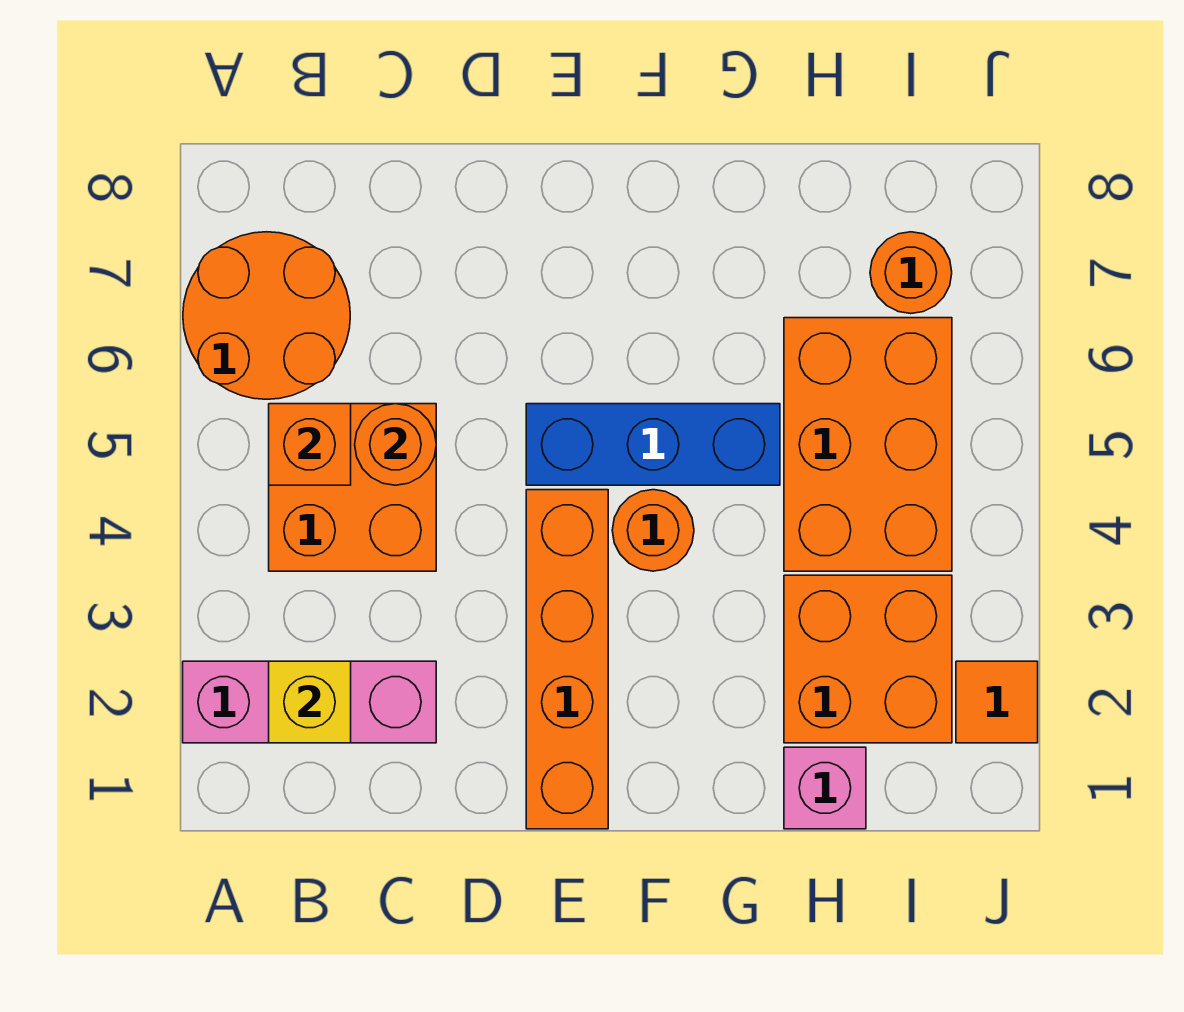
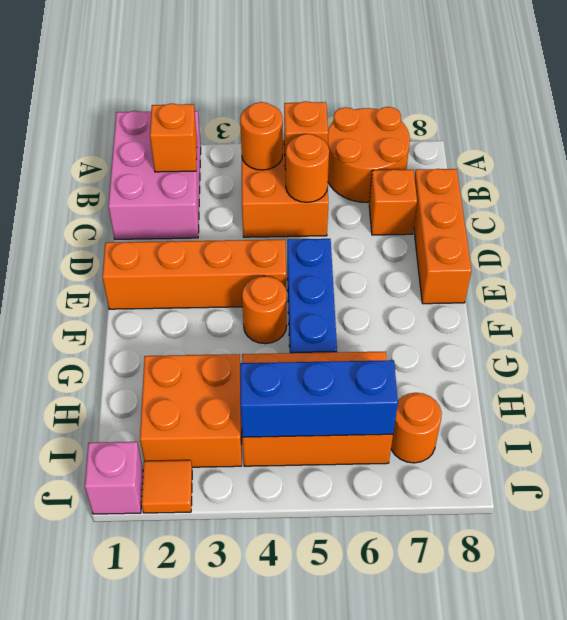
pink 1x3 brick [183,661,436,743] -> pink 2x3 brick [108,111,201,239]
yellow 1x1 brick [269,661,351,743] -> orange 1x1 brick [150,103,197,172]
none -> orange 1x1 round brick [240,102,283,170]
none -> orange 1x1 brick [369,169,417,235]
none -> orange 1x3 brick [414,169,472,304]
pink 1x1 brick [784,747,866,829] -> pink 1x1 brick moved to [85,442,143,514]
none -> blue 1x3 brick [240,360,398,437]

